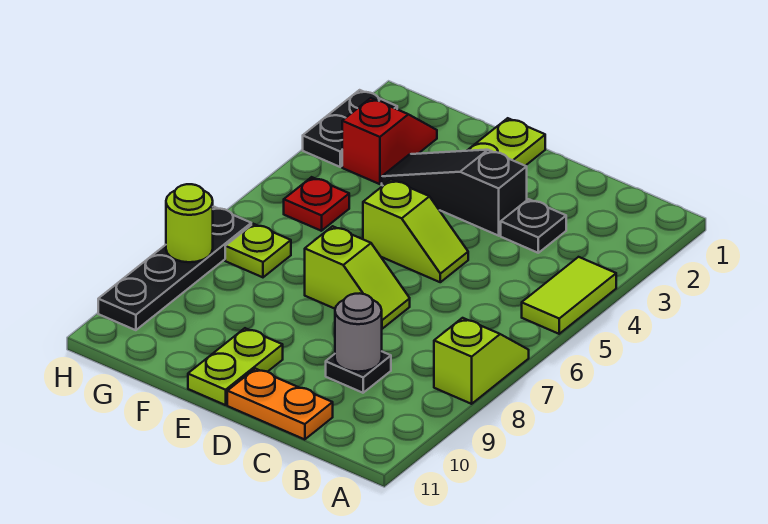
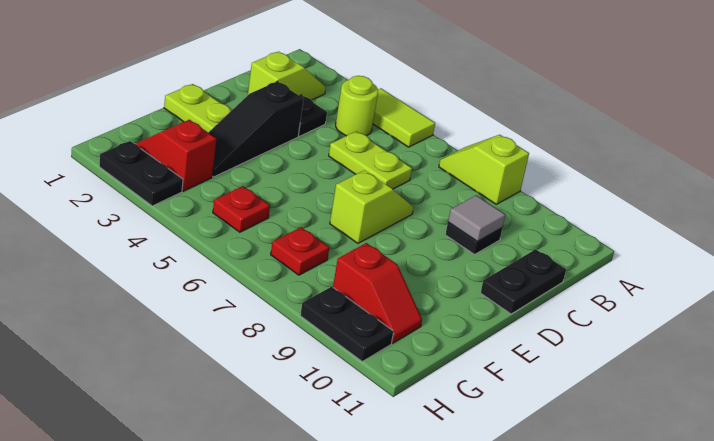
grey 1x1 round brick [335,293,382,372] -> grey 1x1 tile [448,195,505,241]
orange 1x2 plate [227,369,333,440] -> black 1x2 plate [481,249,566,314]
lime 1x2 slope [363,180,468,282] -> lime 1x2 slope moved to [248,51,326,100]
lime 1x2 plate [188,328,283,405] -> lime 1x2 plate moved to [329,131,412,189]
lime 1x1 plate [225,224,291,277] -> red 1x1 plate [271,227,329,275]
none -> red 1x2 slope [333,243,422,343]
black 1x4 plate [98,207,251,330] -> black 1x2 plate [300,287,394,361]
lime 1x1 round brick [166,184,213,262] -> lime 1x1 round brick moved to [336,76,378,136]

